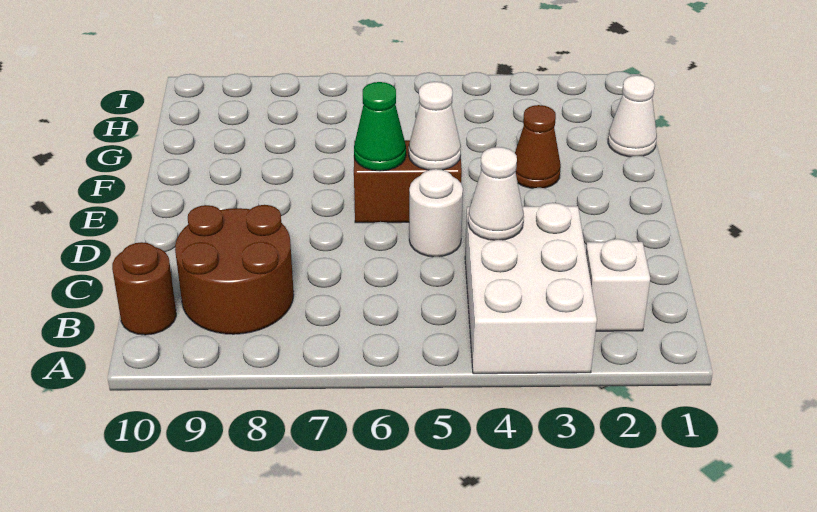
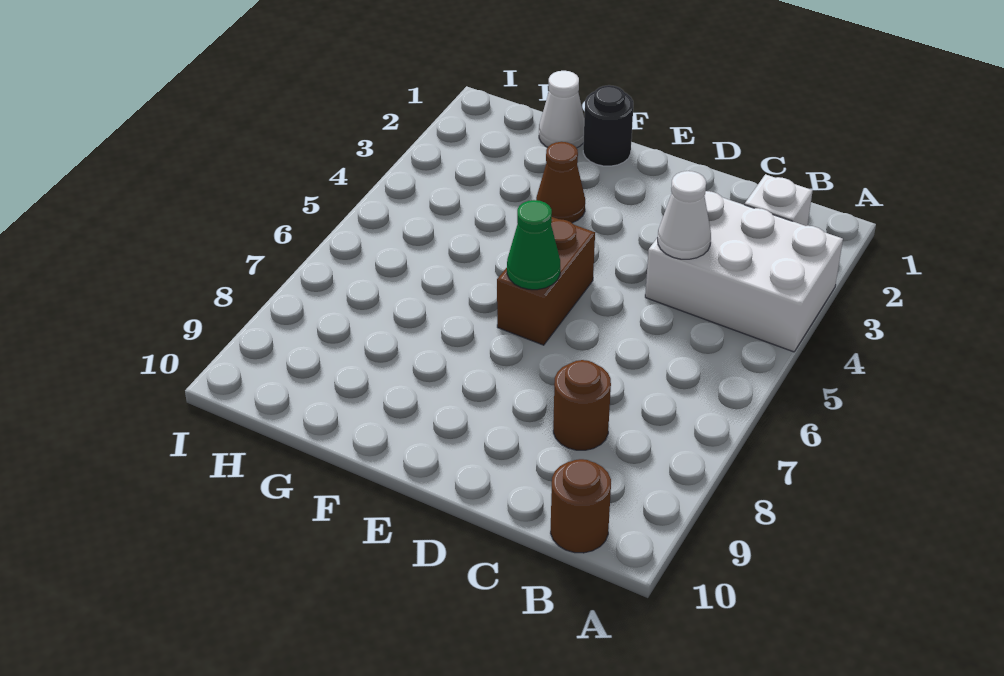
brown 2x2 round brick [175,205,294,334] -> brown 1x1 round brick [553,360,611,450]
white 1x1 round brick [409,169,463,257] -> none
white 1x1 cone [409,82,461,170] -> none
none -> black 1x1 round brick [583,85,633,166]

